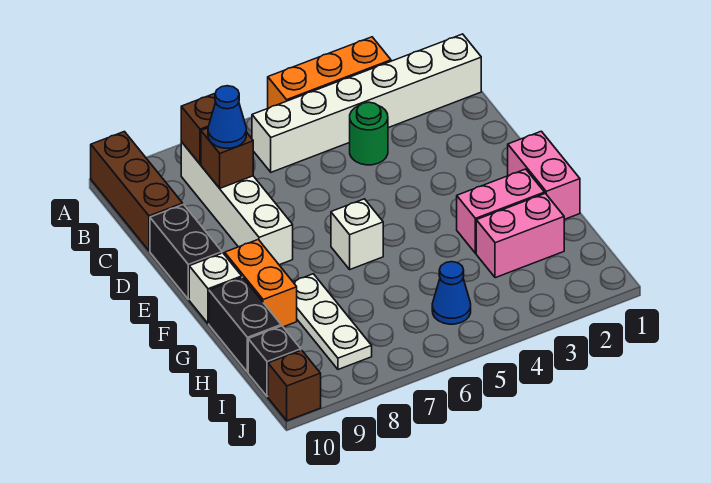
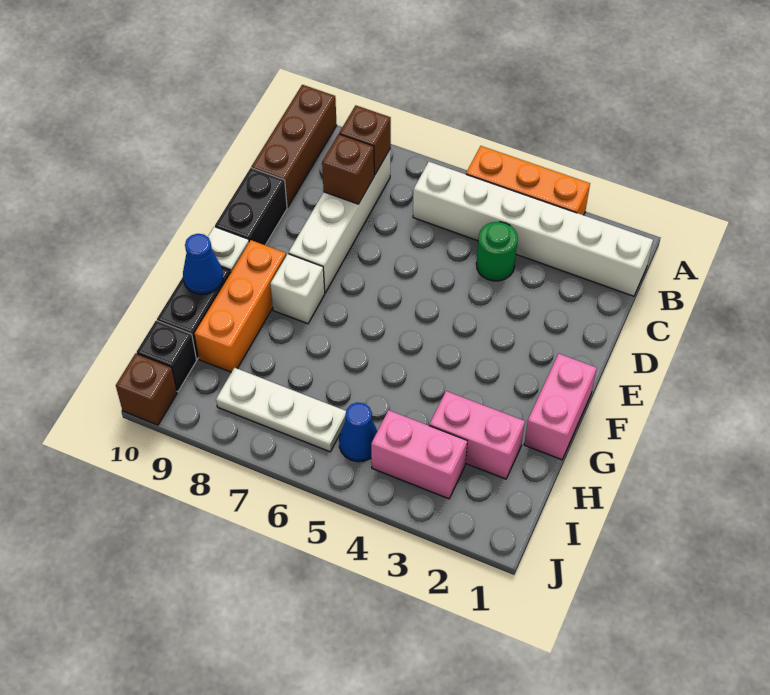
blue 1x1 cone [208,86,246,148] -> blue 1x1 cone moved to [183,234,223,295]
white 1x1 brick [331,199,383,269] -> white 1x1 brick moved to [270,254,325,324]
orange 1x2 brick [225,240,297,327] -> orange 1x3 brick [195,240,286,372]
pink 1x2 brick [457,169,545,253] -> pink 1x2 brick moved to [371,410,467,499]
white 1x3 plate [293,274,372,369] -> white 1x3 plate turned to [216,368,346,452]

